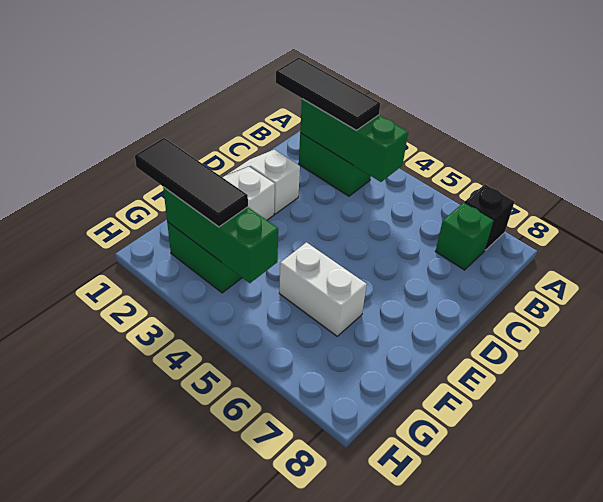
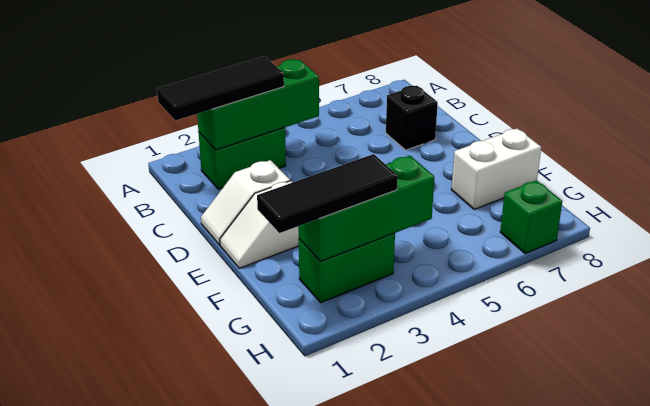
black 1x1 brick [464,184,514,250] -> black 1x1 brick moved to [386,86,438,150]
green 1x1 brick [435,203,494,270] -> green 1x1 brick moved to [500,180,562,254]
white 1x2 brick [279,242,367,336] -> white 1x2 brick moved to [451,128,541,210]

